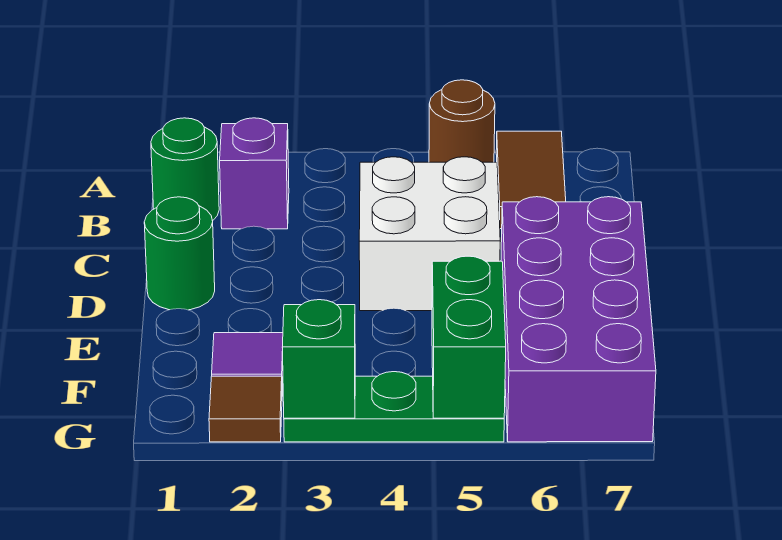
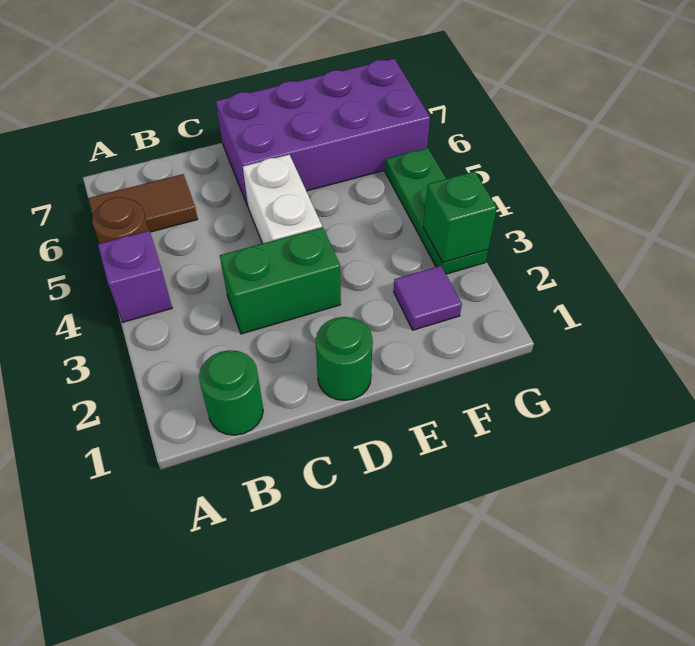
purple 1x1 brick [220,118,289,229] -> purple 1x1 brick moved to [98,231,172,322]
white 2x2 brick [359,157,500,311] -> white 1x2 brick [243,155,322,244]
green 1x2 brick [432,256,506,418] -> green 1x2 brick moved to [220,227,341,334]
brown 1x1 tile [209,376,282,442] -> none

